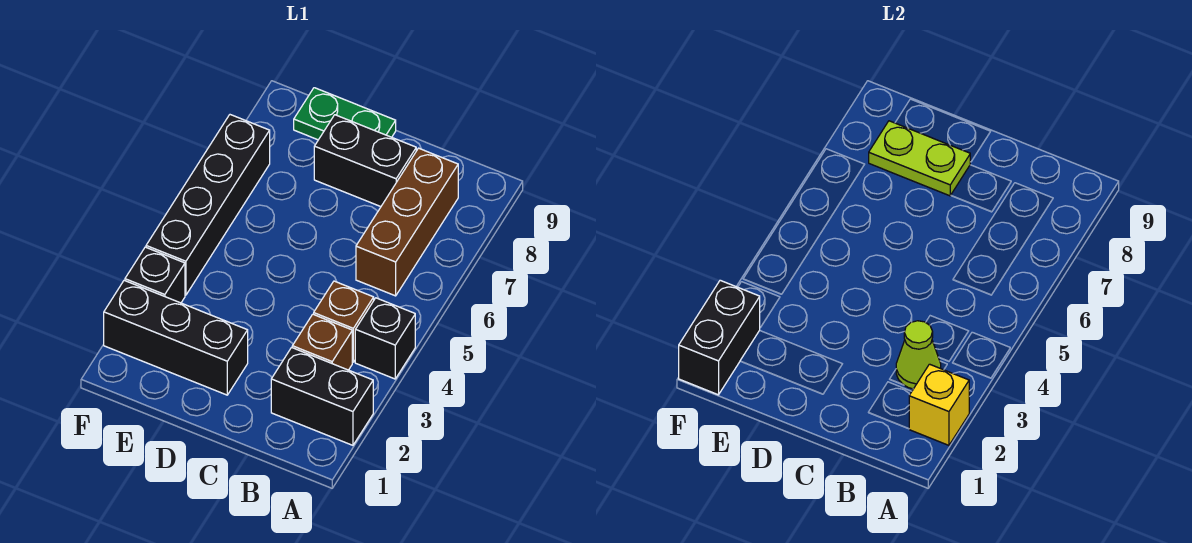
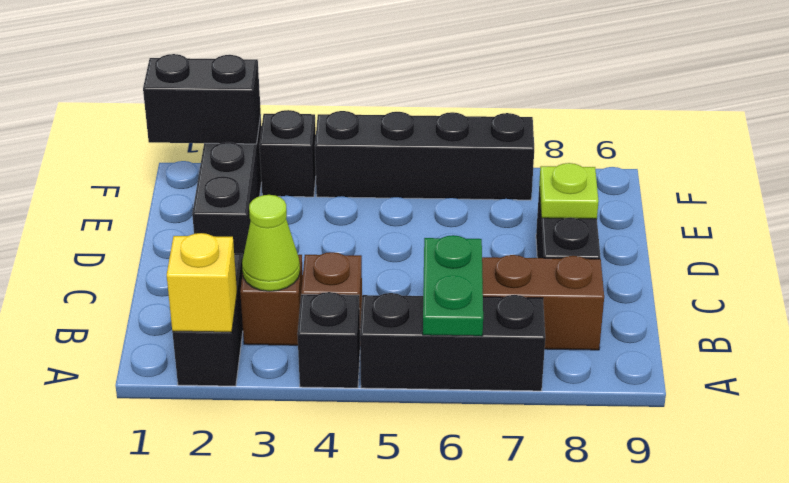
none -> black 1x3 brick [360,293,545,391]
lime 1x2 plate [869,121,970,196] -> lime 1x1 plate [539,163,599,219]
green 1x2 plate [294,88,396,140] -> green 1x2 plate moved to [423,235,483,336]

